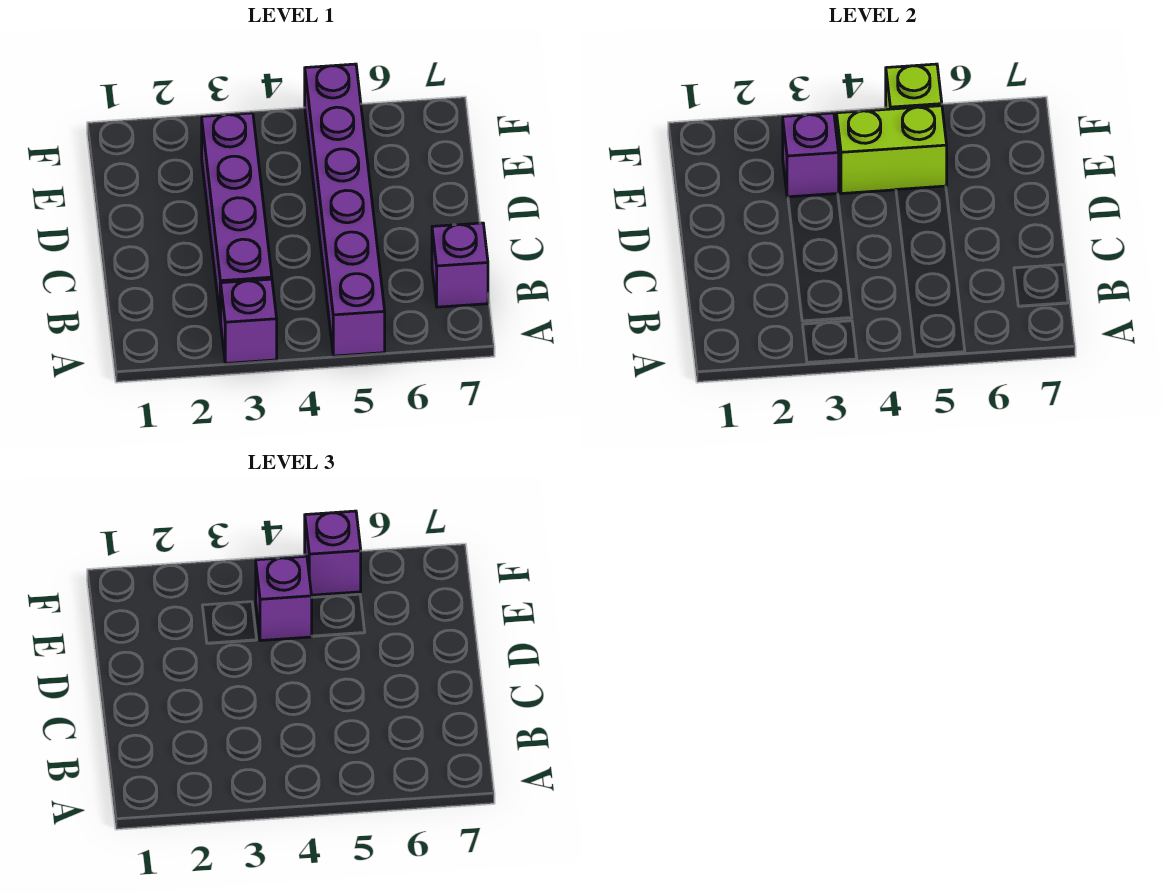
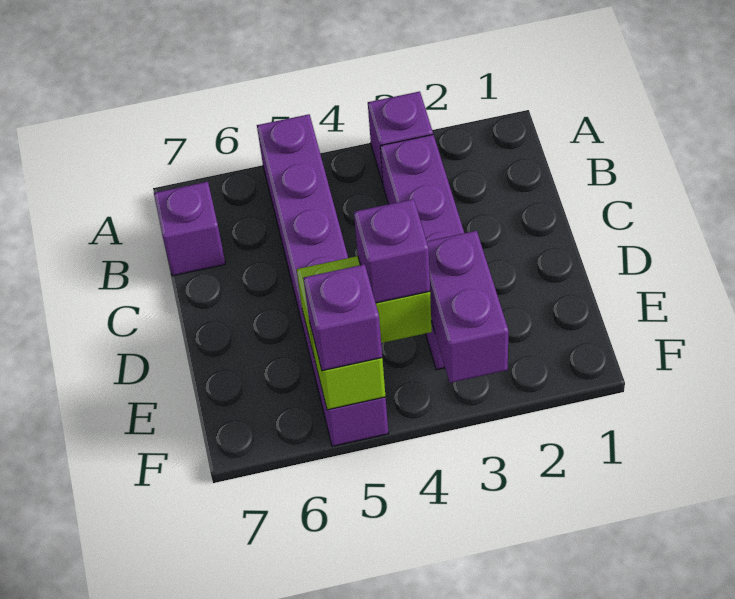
purple 1x1 brick [783,113,839,197] -> purple 1x2 brick [427,231,509,383]

